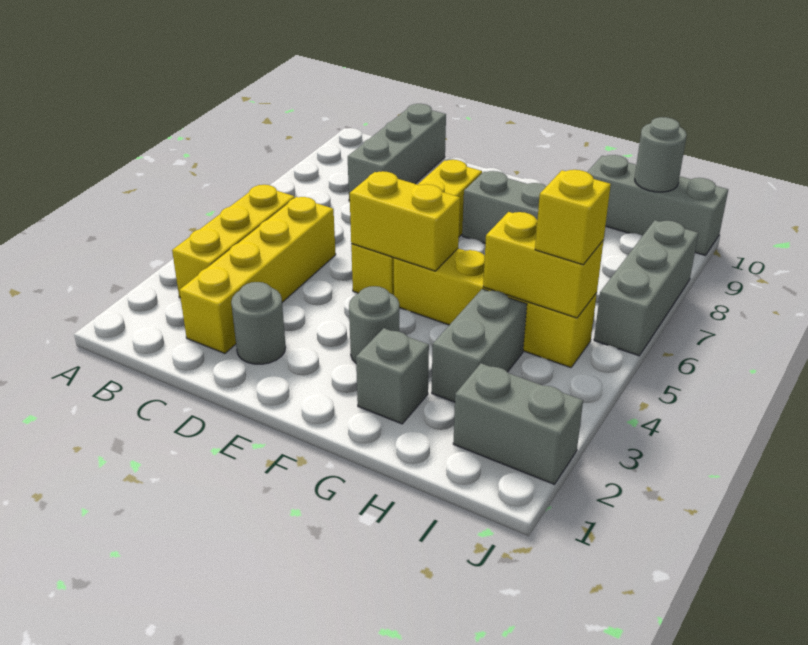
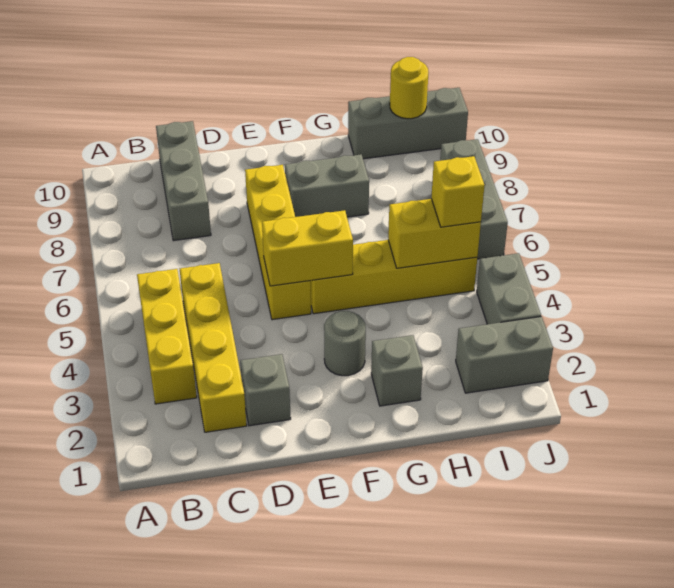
grey 1x1 round brick [231,282,286,364] -> grey 1x1 brick [240,354,291,426]
grey 1x2 brick [432,289,527,402] -> grey 1x2 brick moved to [477,253,541,324]
grey 1x1 round brick [635,117,687,192] -> yellow 1x1 round brick [390,57,429,119]

